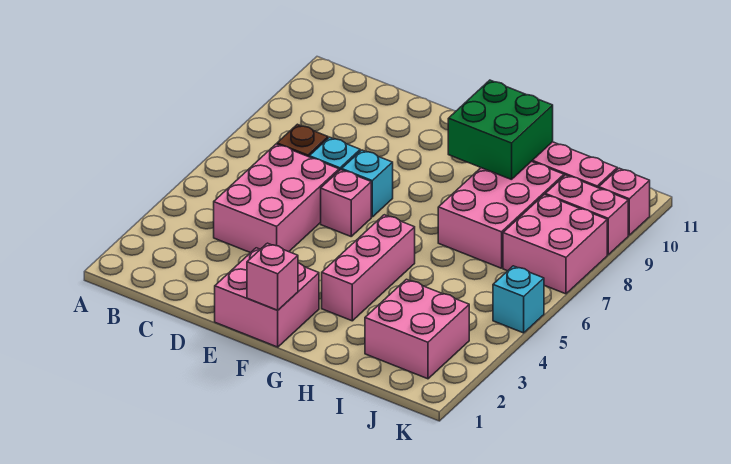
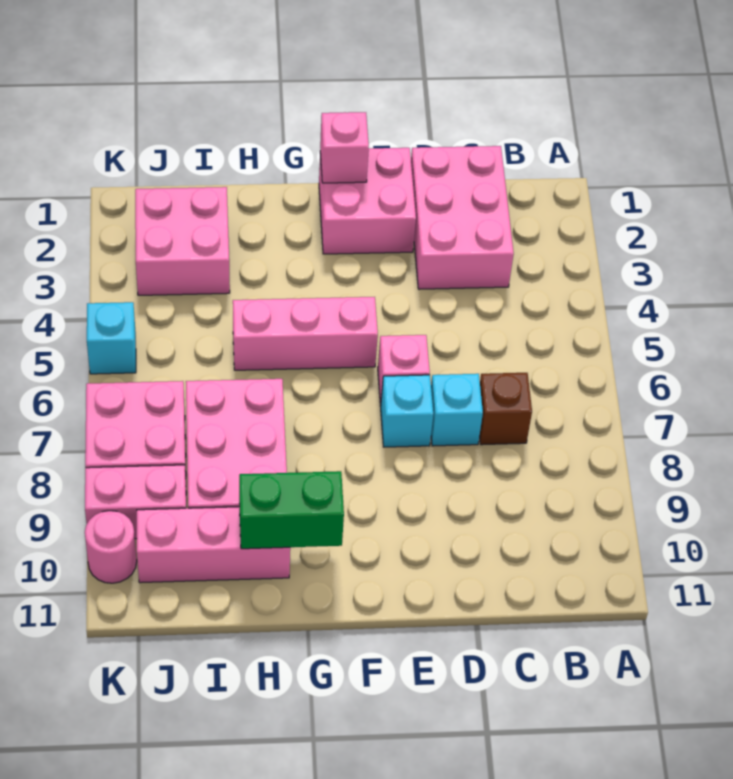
pink 2x3 brick [214,144,339,253] -> pink 2x3 brick moved to [411,146,514,289]
pink 1x3 brick [322,215,415,321] -> pink 1x3 brick turned to [233,297,378,370]
green 2x2 brick [448,80,553,180] -> green 1x2 brick [239,471,344,549]
pink 1x1 brick [599,168,650,235] -> pink 1x1 round brick [85,511,137,583]

